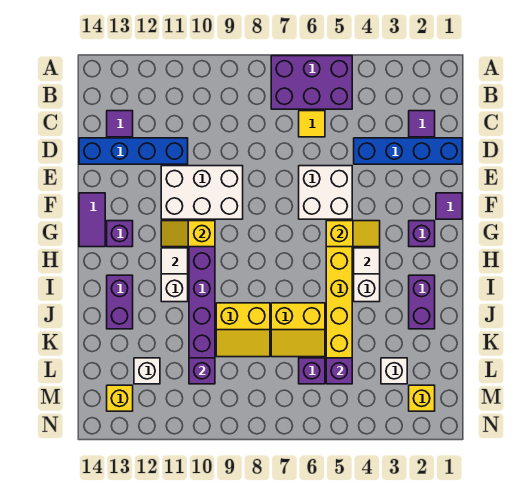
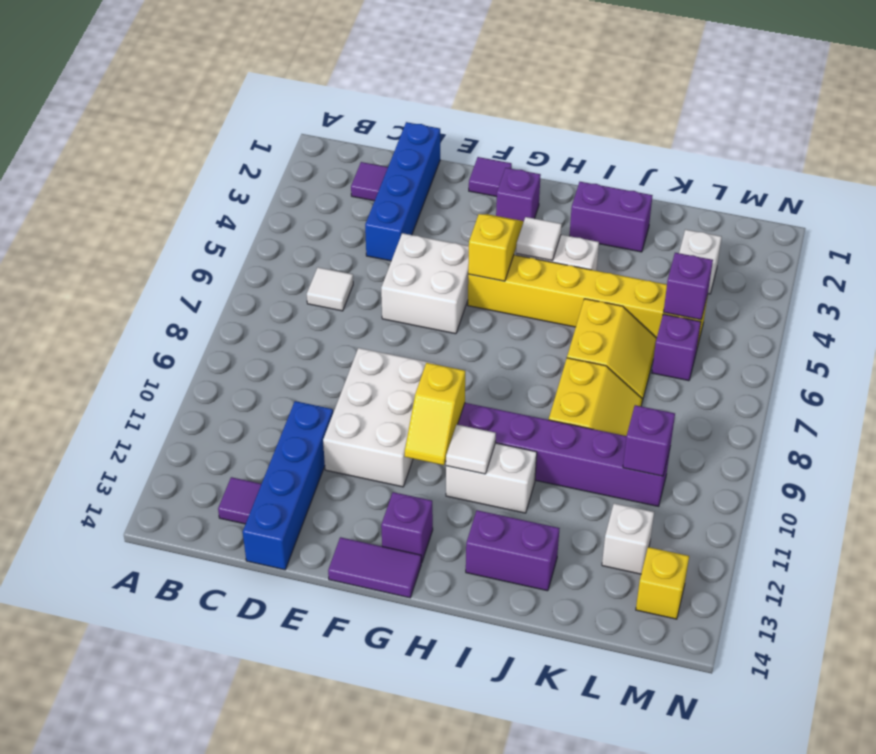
purple 2x3 brick [271,56,352,109] -> none
yellow 1x1 tile [299,111,325,137] -> white 1x1 tile [307,267,353,311]
yellow 1x1 brick [409,385,435,411] -> none

